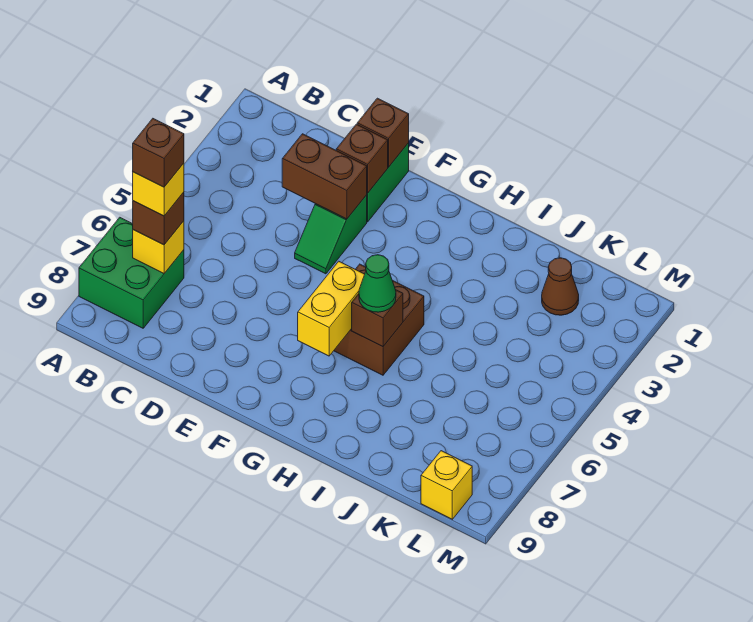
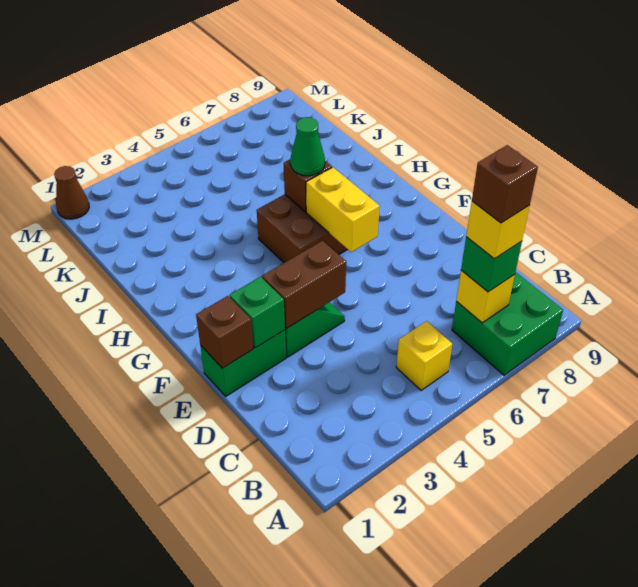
brown 1x1 brick [133,192,184,245] -> green 1x1 brick [461,237,522,292]
brown 1x2 brick [282,134,367,219] -> brown 1x2 brick turned to [262,241,346,329]
brown 1x1 brick [336,124,388,193] -> green 1x1 brick [230,277,285,348]
yellow 1x2 brick [298,261,365,356] -> yellow 1x2 brick turned to [306,167,380,252]
brown 1x1 cone [542,258,579,315] -> brown 1x1 cone moved to [54,166,89,219]
yellow 1x1 brick [421,451,472,519] -> yellow 1x1 brick moved to [396,321,452,390]

